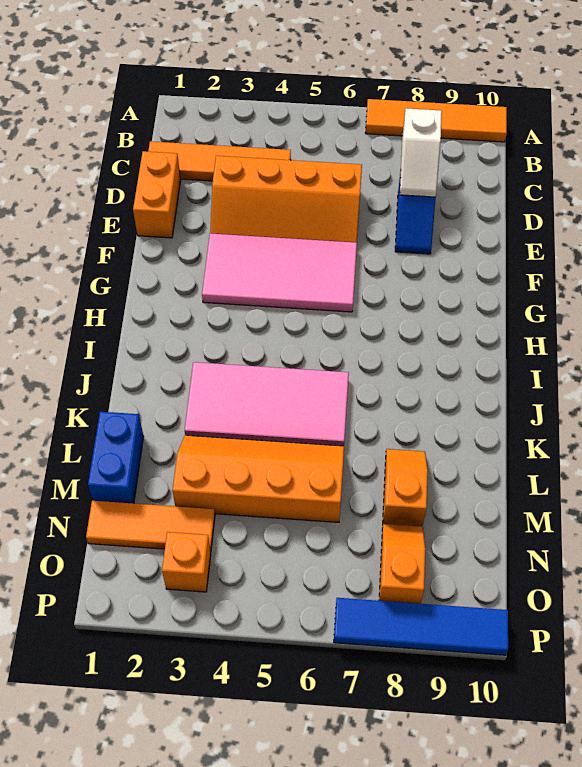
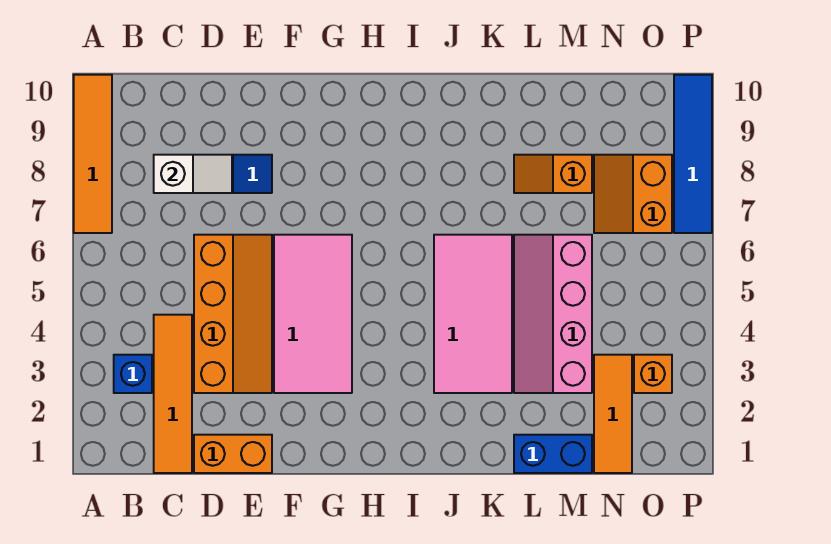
none -> blue 1x1 brick [114,355,152,393]
orange 2x4 slope [172,435,344,522] -> pink 2x4 slope [514,235,592,393]
orange 1x2 slope [379,524,425,604] -> orange 2x2 slope [594,155,672,233]

